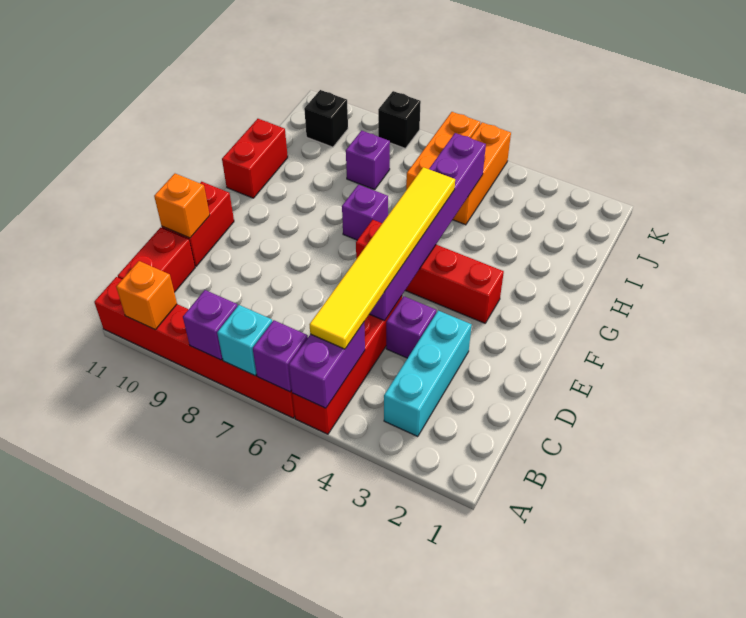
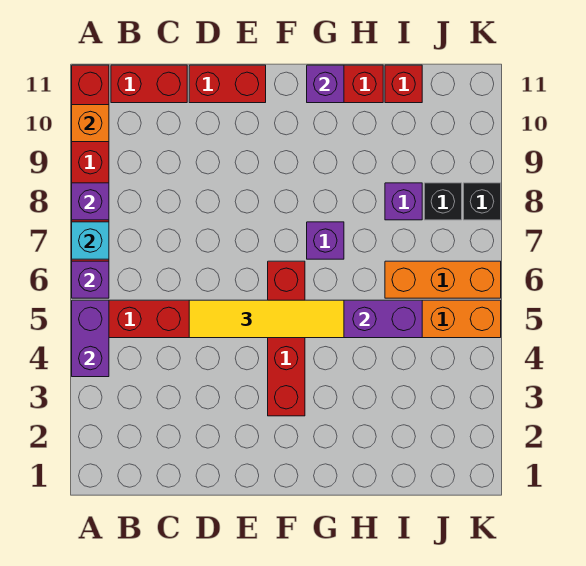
purple 1x2 brick [289,323,365,408] -> purple 1x2 brick turned to [72,300,109,377]
cyan 1x3 brick [384,311,472,437] -> none
yellow 1x6 tile [309,167,455,349] -> yellow 1x4 tile [189,300,344,338]
purple 1x1 brick [386,296,436,358] -> purple 1x1 brick moved to [307,65,344,103]
orange 1x1 brick [154,174,210,238] -> none
none -> red 1x1 brick [385,65,422,103]
black 1x1 brick [304,90,348,147] -> black 1x1 brick moved to [424,183,462,220]

